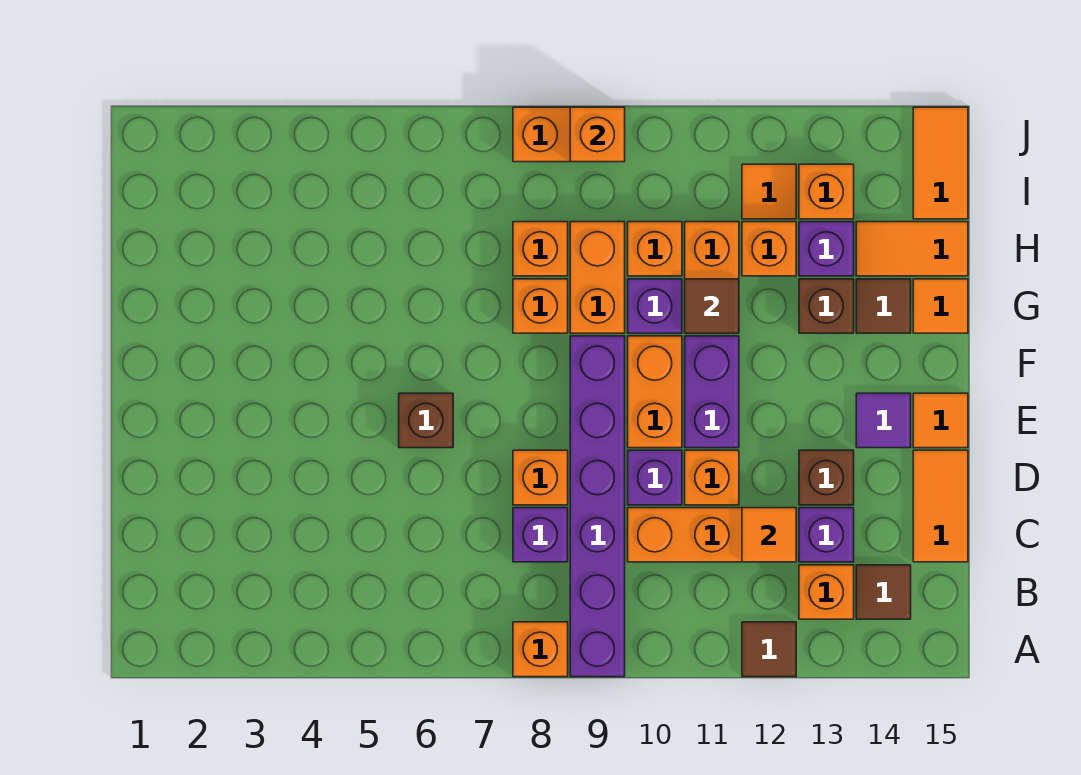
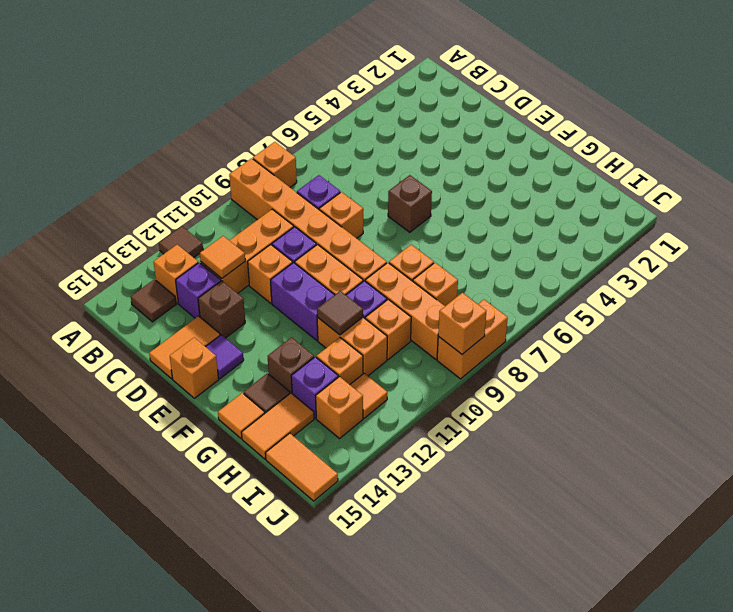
purple 1x6 brick [570,336,625,677] -> orange 1x6 brick [229,158,387,281]
orange 1x2 tile [913,450,968,562] -> orange 1x2 tile turned to [149,316,220,379]
orange 1x1 tile [913,393,968,448] -> orange 1x1 brick [170,338,219,398]
orange 1x2 brick [570,222,625,333] -> orange 1x3 brick [365,263,445,359]

